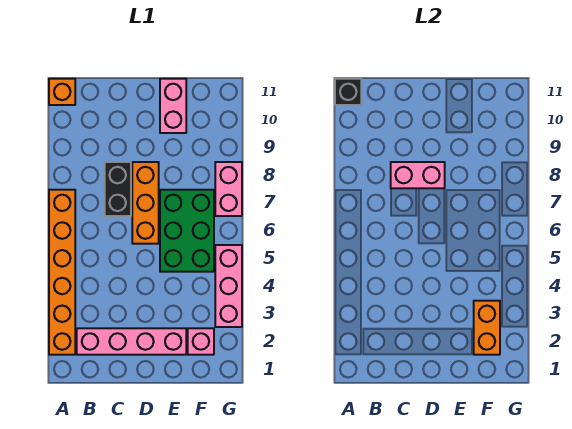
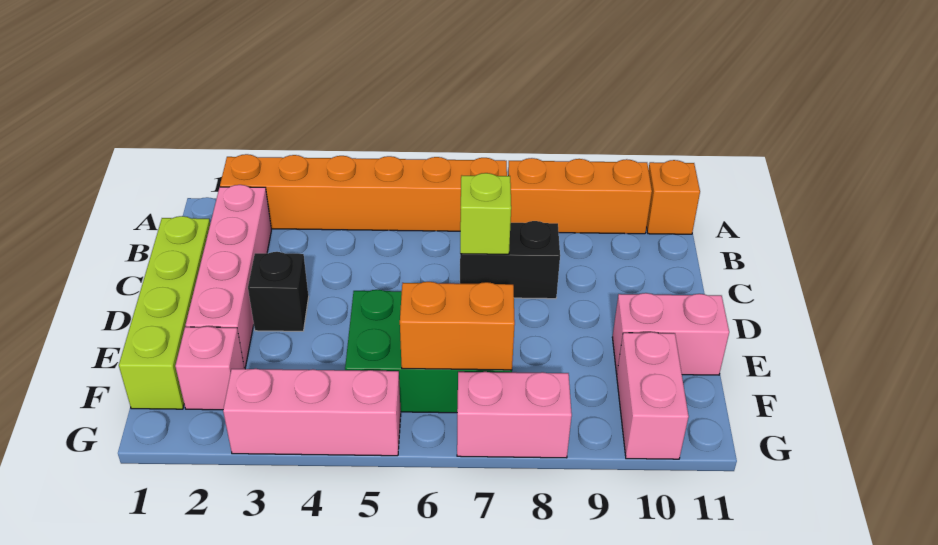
black 1x1 brick [335,79,361,105] -> black 1x1 brick moved to [248,252,309,331]
none -> lime 1x4 brick [119,216,210,409]
none -> lime 1x1 brick [460,173,511,254]
pink 1x2 brick [391,162,445,188] -> pink 1x2 brick moved to [617,332,689,459]
orange 1x3 brick [132,162,159,244] -> orange 1x3 brick moved to [508,158,652,234]
orange 1x2 brick [474,301,500,355] -> orange 1x2 brick moved to [400,282,515,370]

